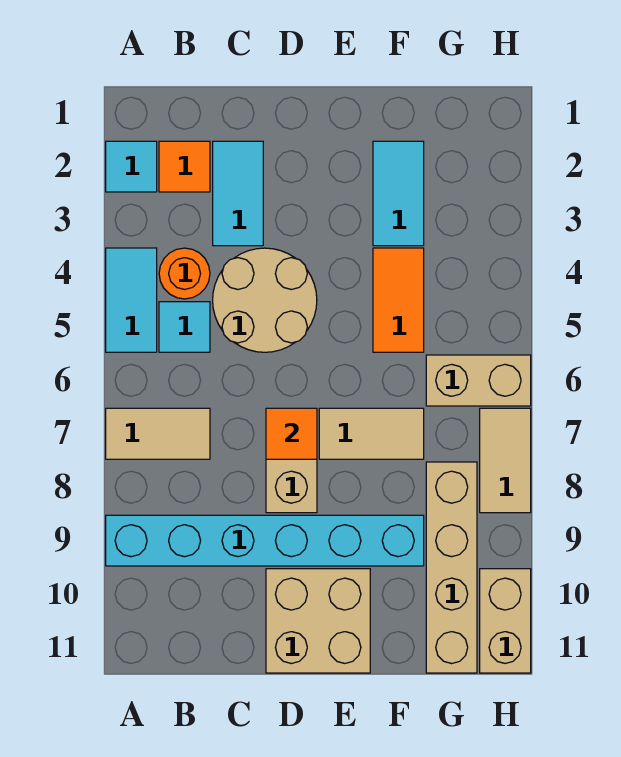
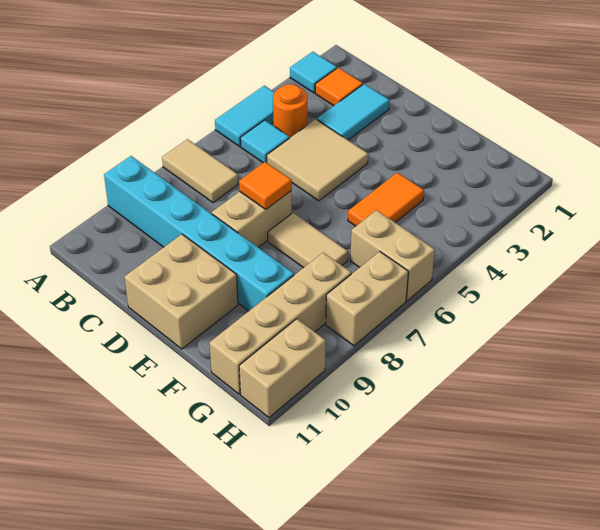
tan 2x2 round brick [213,248,317,352] -> tan 2x2 tile [266,119,368,201]
cyan 1x2 tile [373,141,424,246] -> none
tan 1x2 tile [480,408,531,513] -> tan 1x2 brick [326,251,408,346]

